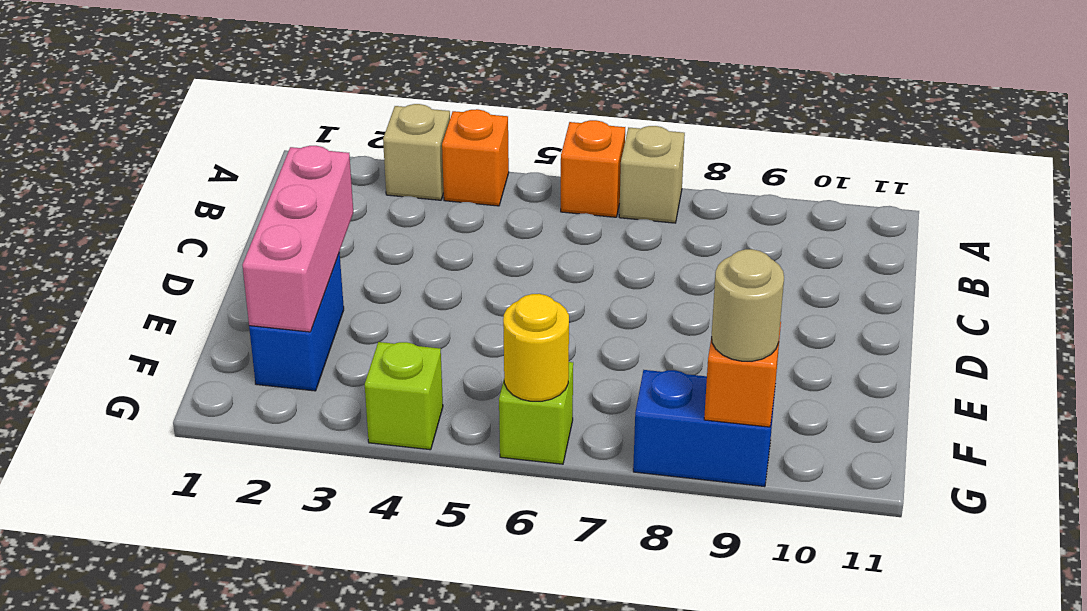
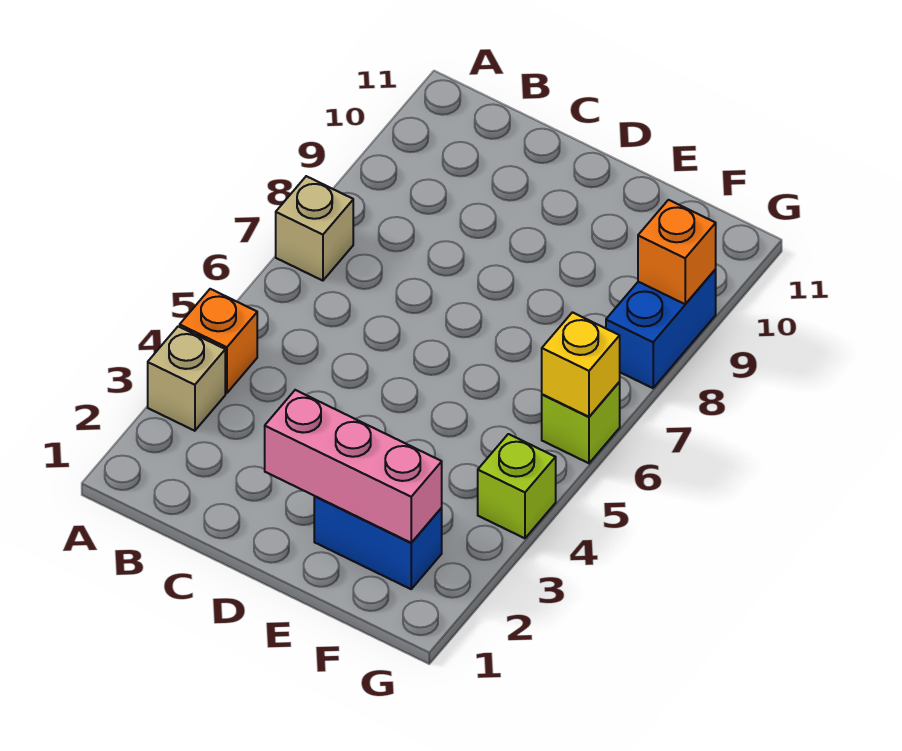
orange 1x1 brick [561,120,625,217] -> none
yellow 1x1 round brick [503,294,569,401] -> yellow 1x1 brick [542,312,620,417]
tan 1x1 round brick [712,249,784,361] -> none

